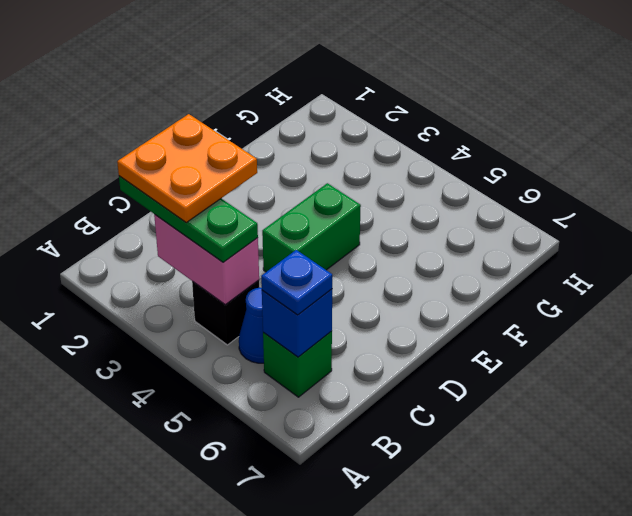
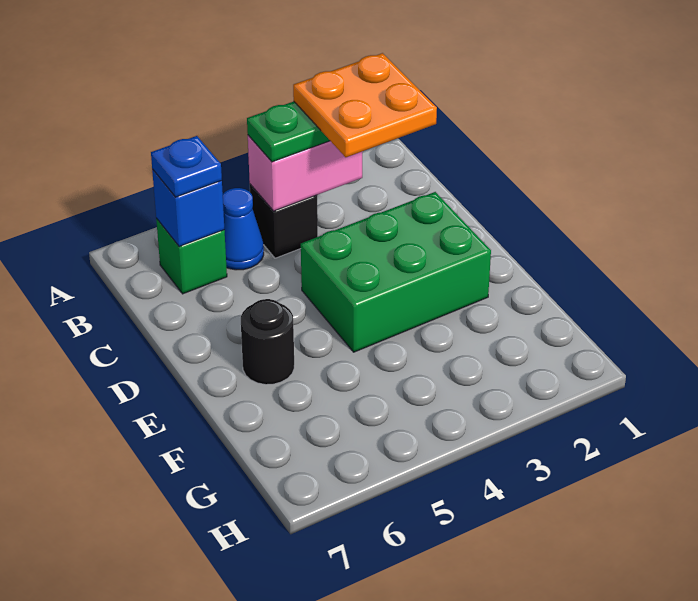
green 1x2 brick [262,183,361,272] -> green 2x3 brick [301,192,491,352]
none -> black 1x1 round brick [241,299,294,385]

